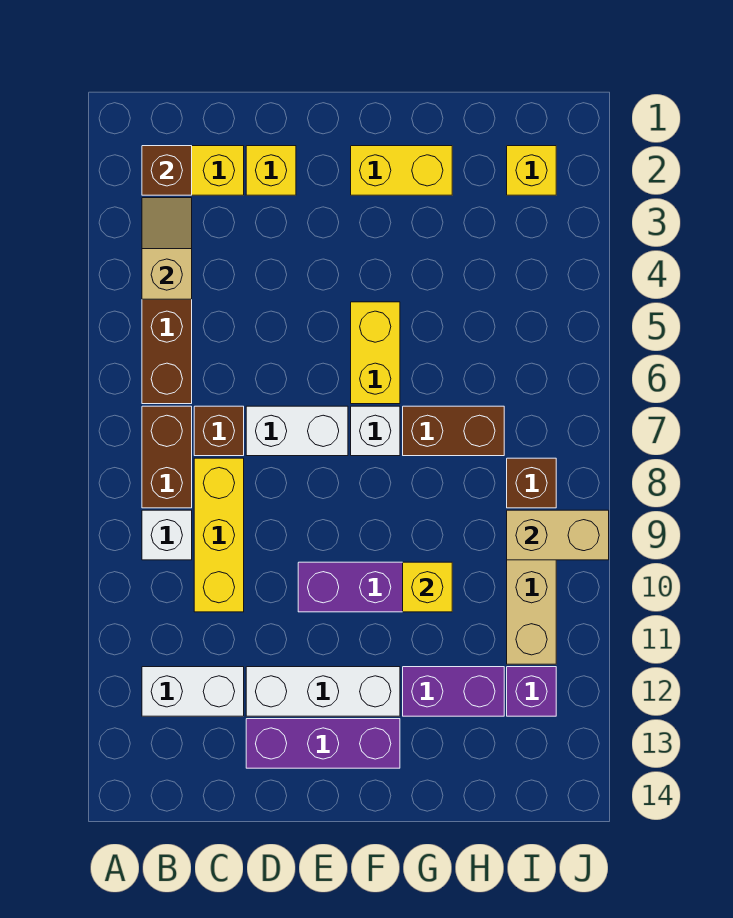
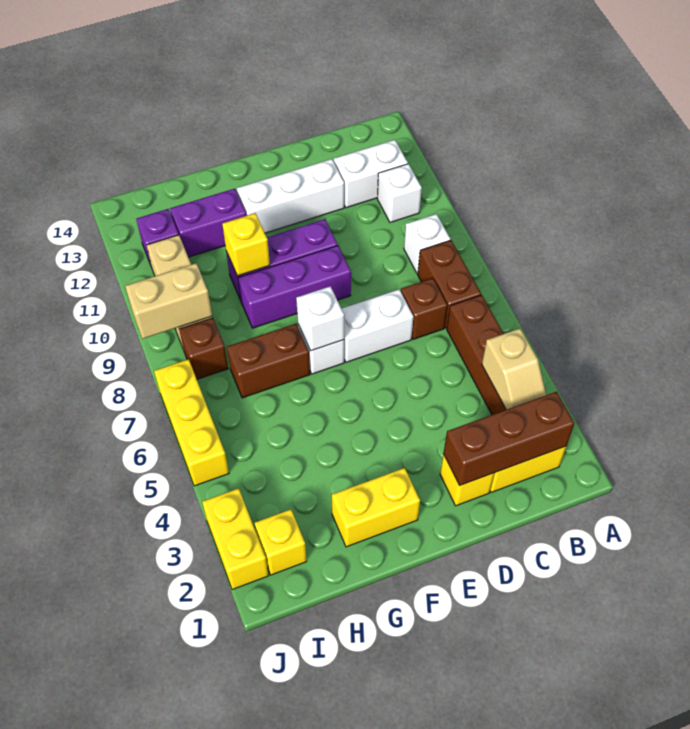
brown 1x1 brick [142,146,192,195] -> brown 1x3 brick [443,392,574,486]
none -> white 1x1 brick [377,164,422,222]
yellow 1x3 brick [194,458,244,612] -> yellow 1x3 brick moved to [154,359,229,486]
purple 1x3 brick [246,719,400,768] -> purple 1x3 brick moved to [238,246,351,328]
yellow 1x2 brick [351,302,400,404] -> yellow 1x2 brick moved to [202,488,269,590]
none -> white 1x1 brick [296,286,344,351]

